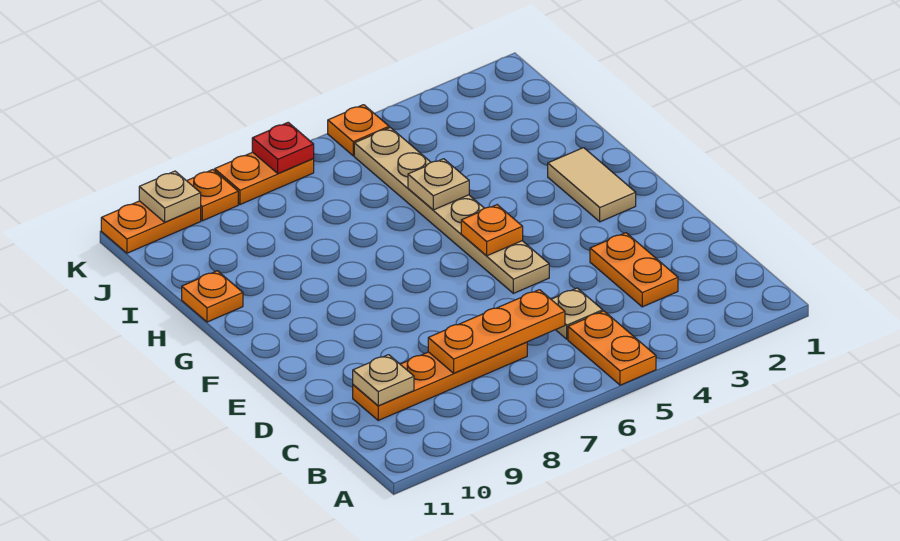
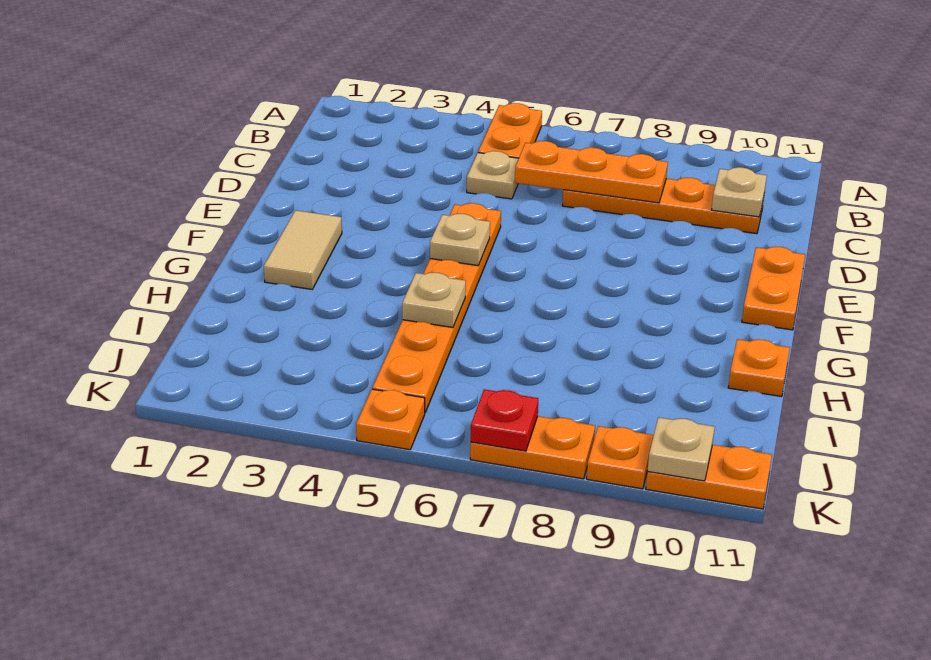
orange 1x2 plate [590,233,678,307] -> orange 1x2 plate moved to [742,247,805,330]
tan 1x6 plate [354,128,549,293] -> orange 1x6 plate [372,203,501,412]
orange 1x1 plate [461,205,523,256] -> tan 1x1 plate [430,214,490,266]

